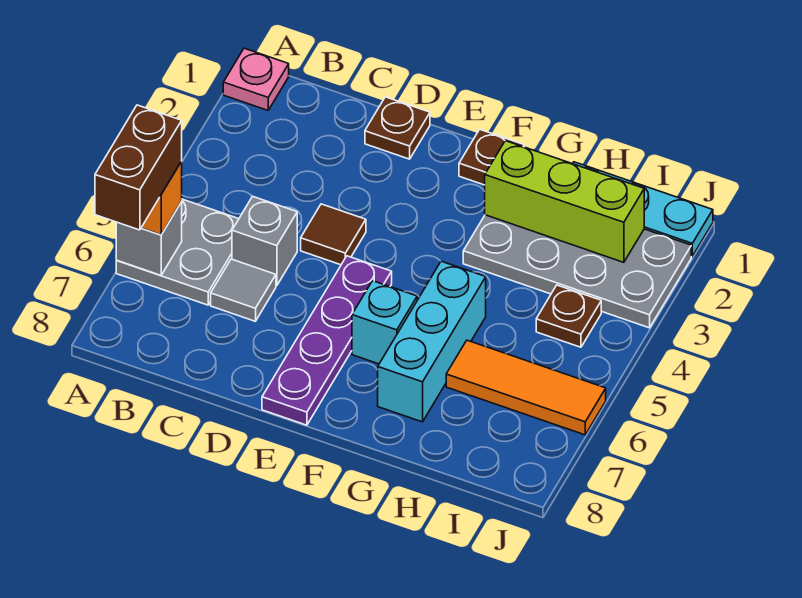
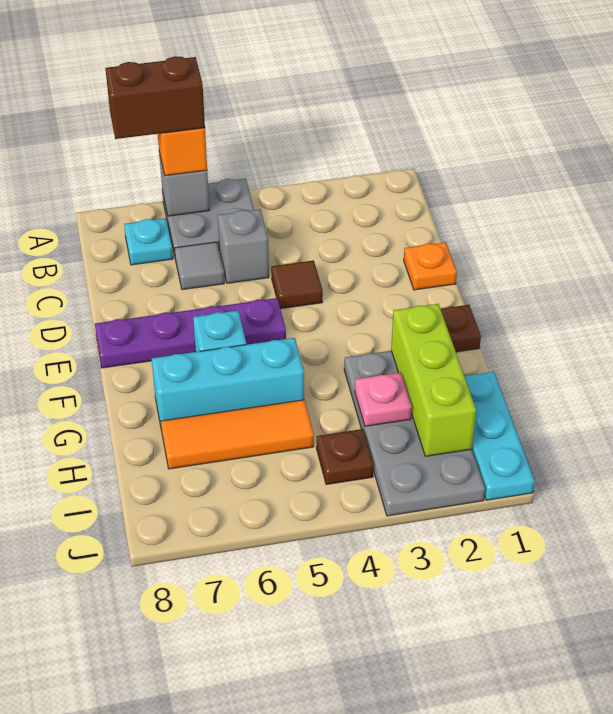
pink 1x1 plate [223,48,289,110] -> pink 1x1 plate moved to [355,372,412,426]
none -> cyan 1x1 plate [124,218,173,265]
brown 1x1 plate [365,97,430,159] -> orange 1x1 plate [404,242,457,290]
orange 1x3 tile [446,340,606,435] -> orange 1x3 tile turned to [161,400,314,469]

